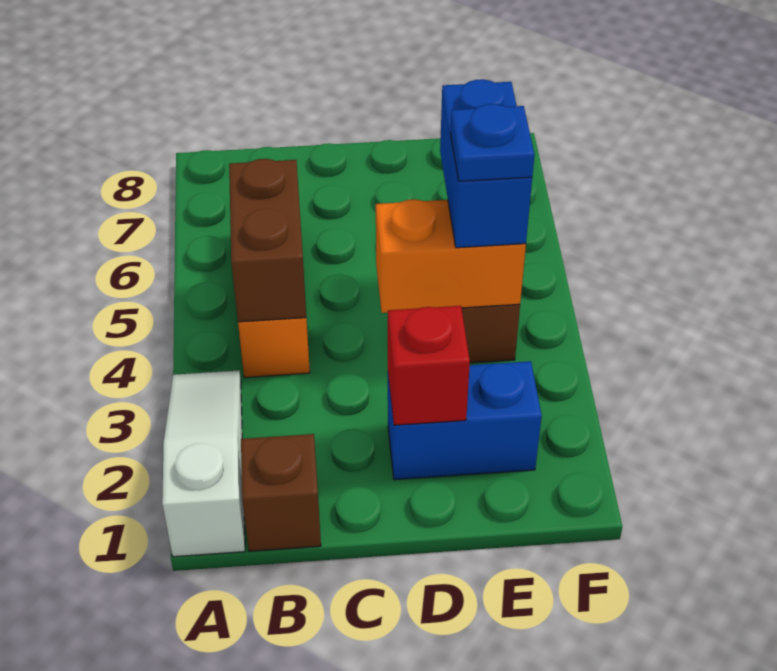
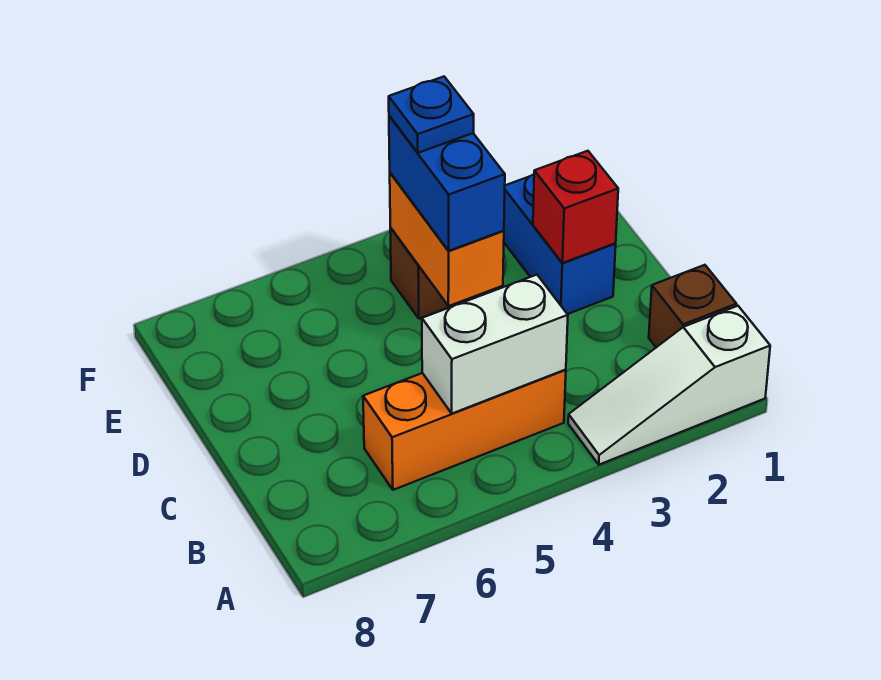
brown 1x2 brick [229,159,306,322] -> white 1x2 brick [422,275,568,413]
blue 1x2 brick [440,79,532,248] -> blue 1x2 brick turned to [389,116,505,251]

